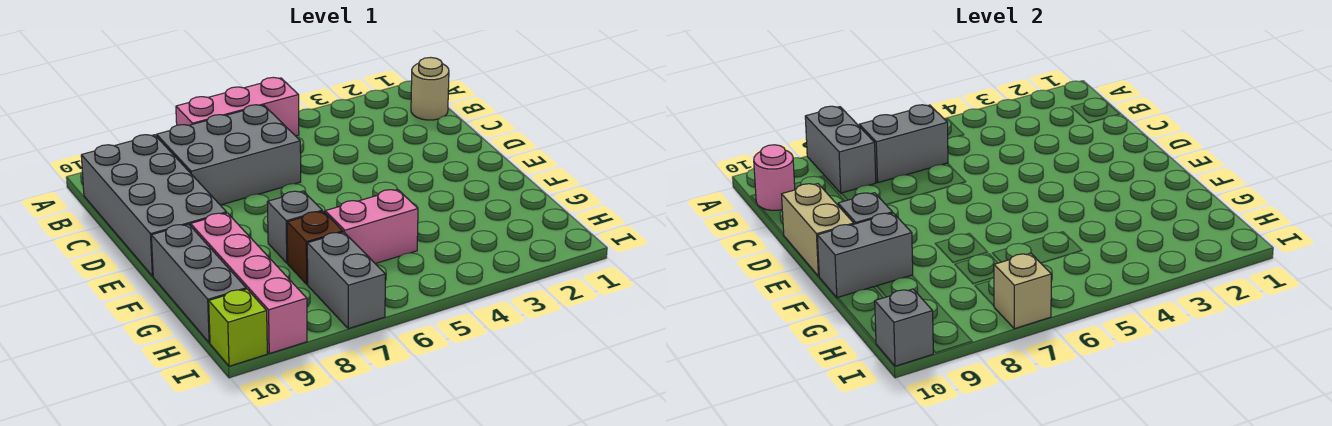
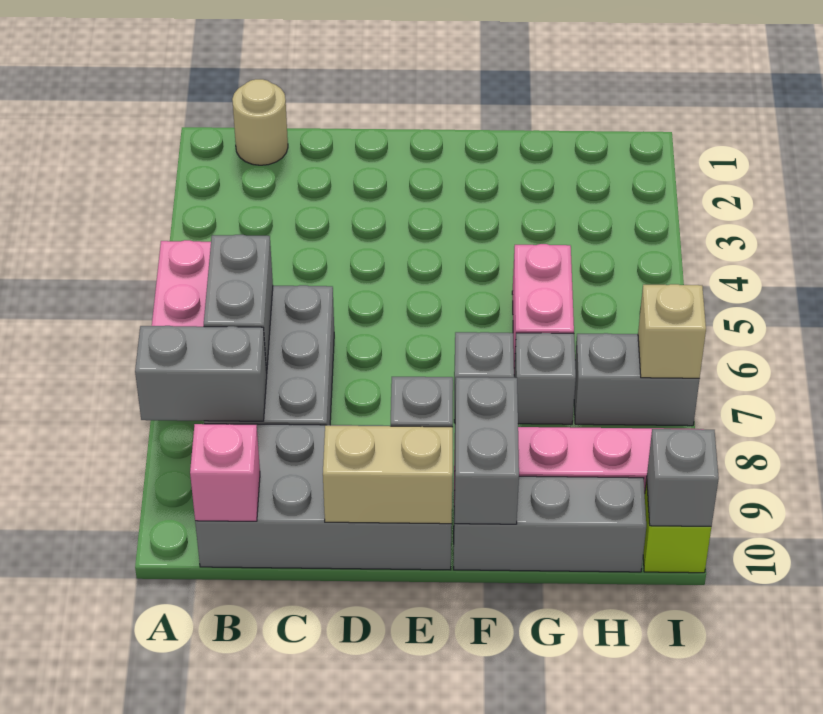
pink 1x1 round brick [754,145,795,210] -> pink 1x1 brick [190,424,260,521]
brown 1x1 brick [287,211,343,284] -> grey 1x1 brick [514,333,576,424]

